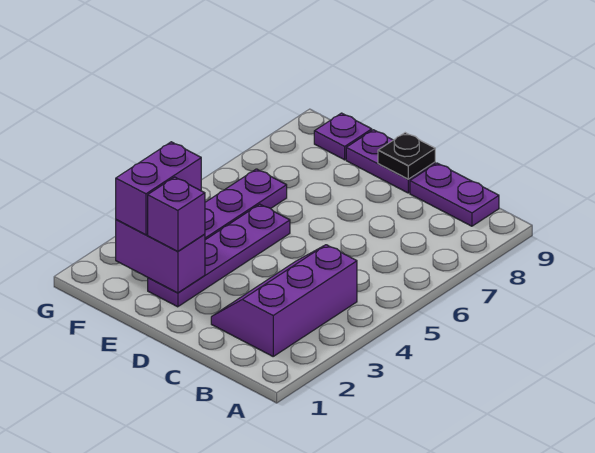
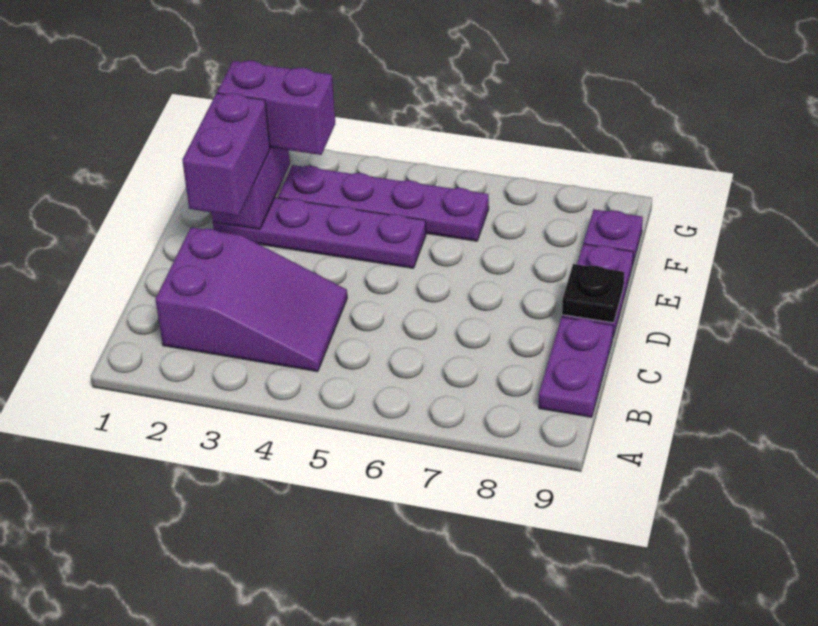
purple 2x3 slope [211,245,357,356] -> purple 2x3 slope turned to [155,227,347,372]
purple 1x1 brick [148,177,205,251] -> purple 1x2 brick [182,93,270,216]

